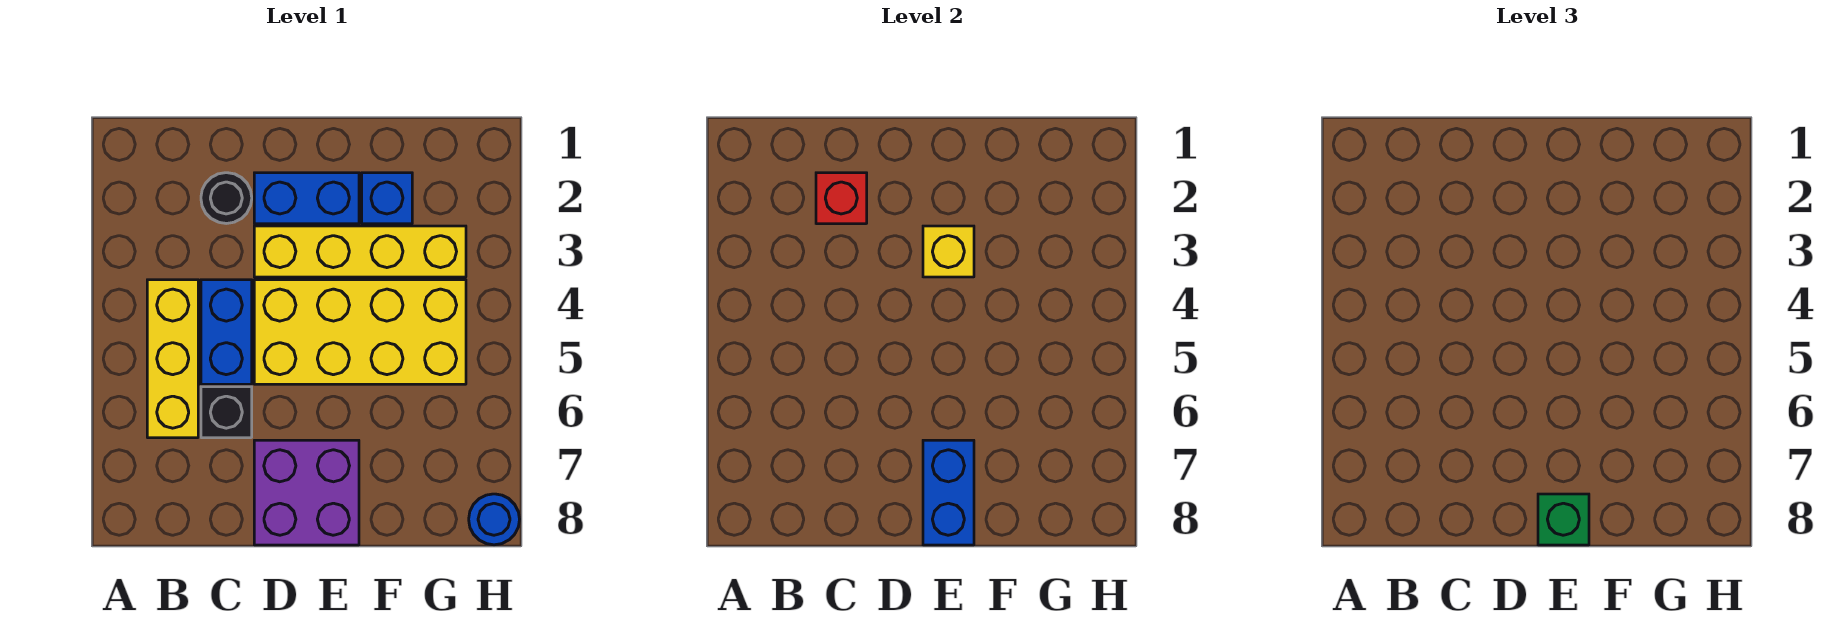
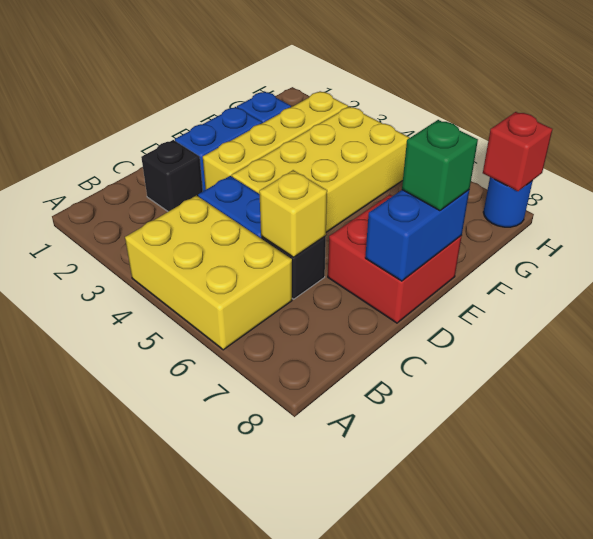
yellow 1x3 brick [147,280,198,438] -> yellow 2x3 brick [125,195,292,350]
black 1x1 round brick [201,173,252,224] -> black 1x1 brick [141,140,203,212]
red 1x1 brick [816,173,867,224] -> red 1x1 brick moved to [483,112,552,191]
purple 2x2 brick [254,440,359,545] -> red 2x2 brick [328,195,462,323]
yellow 1x1 brick [923,226,974,277] -> yellow 1x1 brick moved to [259,170,327,257]
blue 1x2 brick [923,440,974,545] -> blue 1x2 brick turned to [365,190,469,281]

